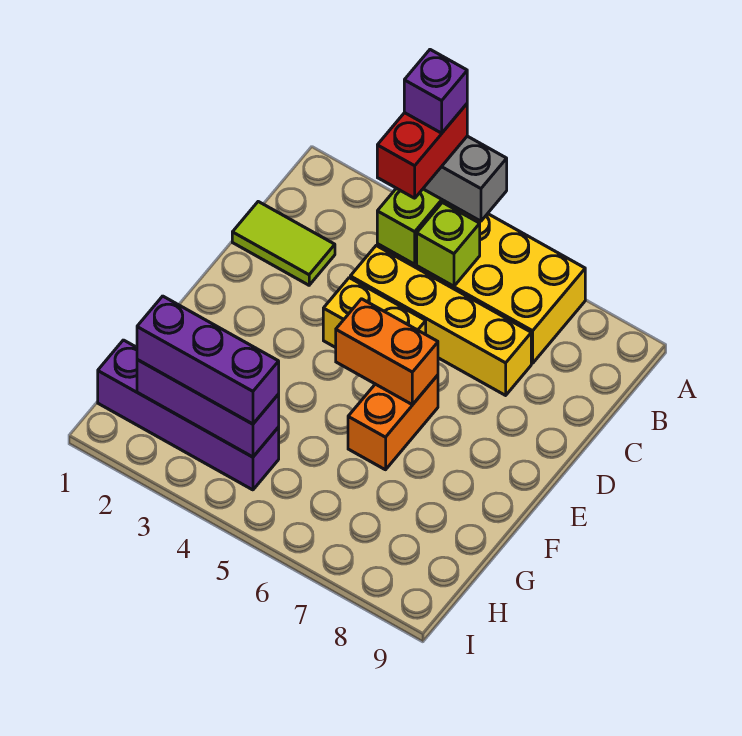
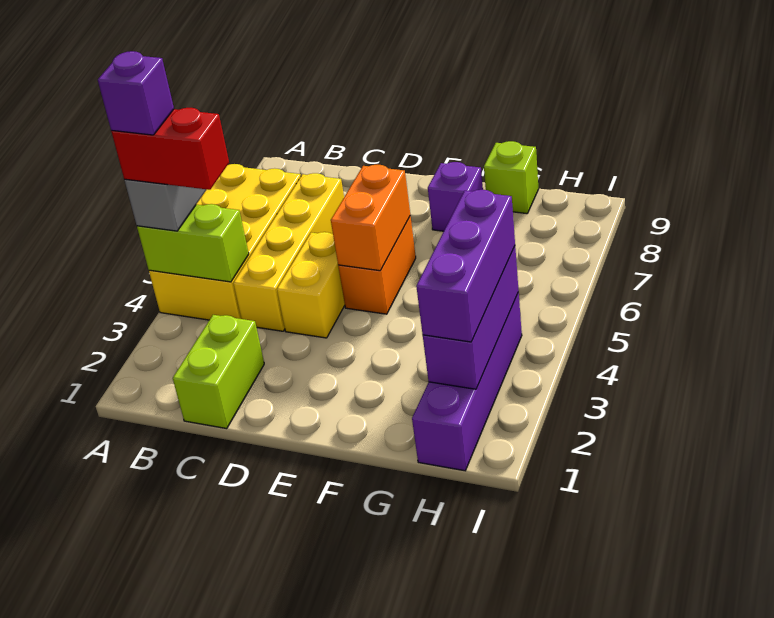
lime 1x1 brick [417,202,480,286] -> lime 1x1 brick moved to [484,141,539,214]
lime 1x2 tile [232,202,335,285] -> lime 1x2 brick [173,315,264,429]
orange 1x2 brick [348,375,438,470] -> orange 1x2 brick turned to [338,215,416,314]
none -> purple 1x1 brick [428,162,483,232]

